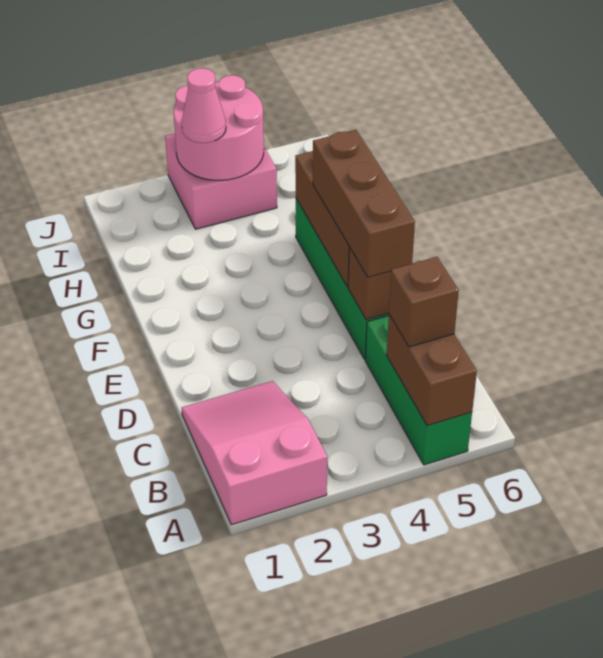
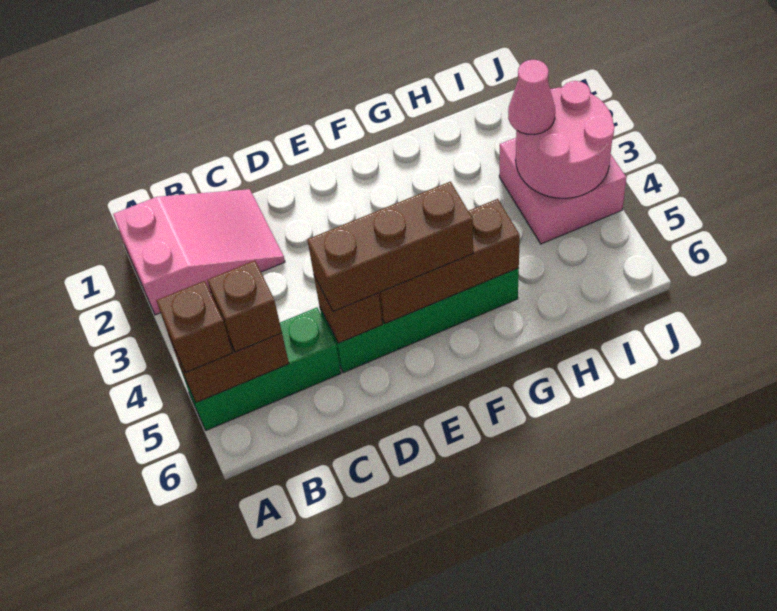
none -> brown 1x1 brick [156,281,233,373]

